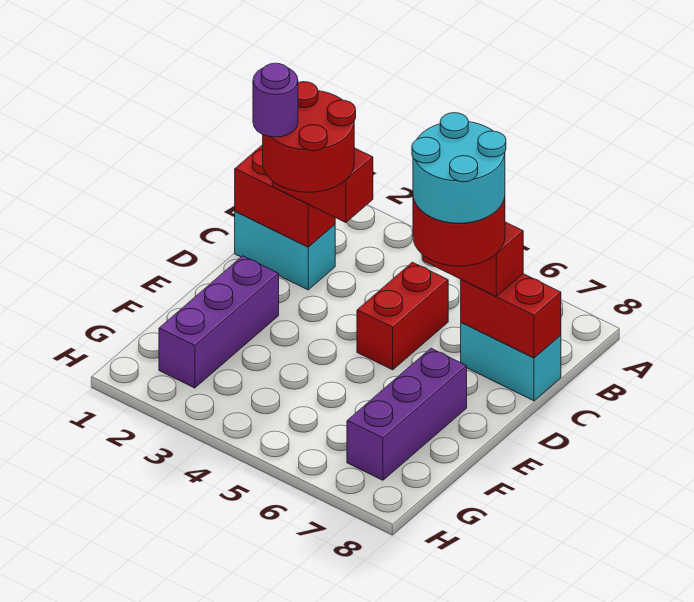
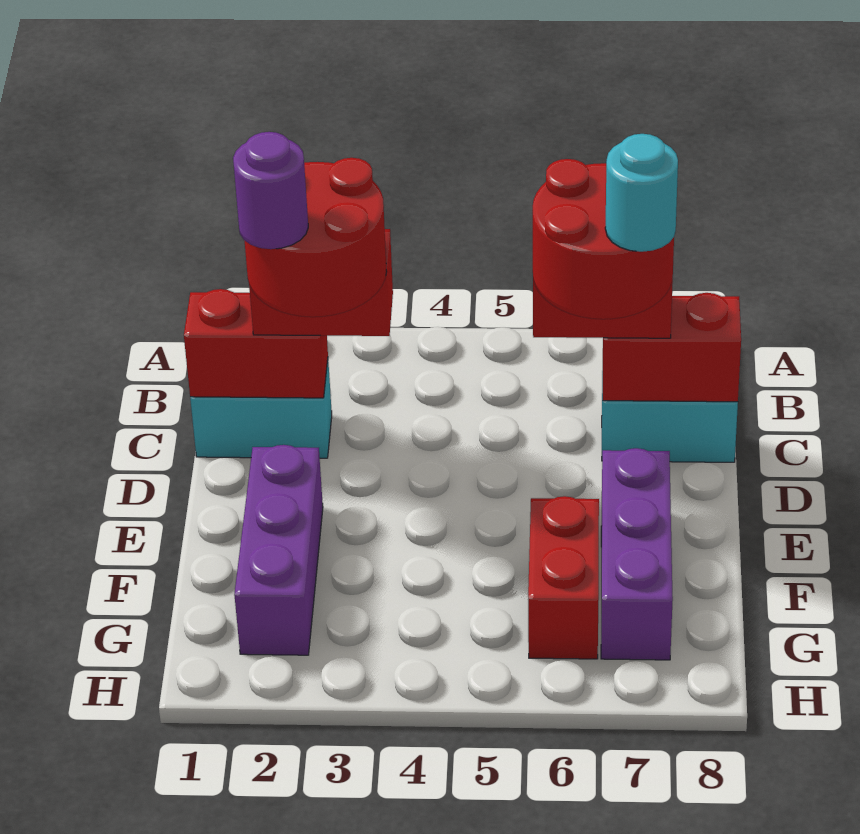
red 1x2 brick [357,262,448,370] -> red 1x2 brick moved to [528,496,599,659]
cyan 2x2 round brick [412,113,506,223] -> cyan 1x1 round brick [605,134,678,252]

